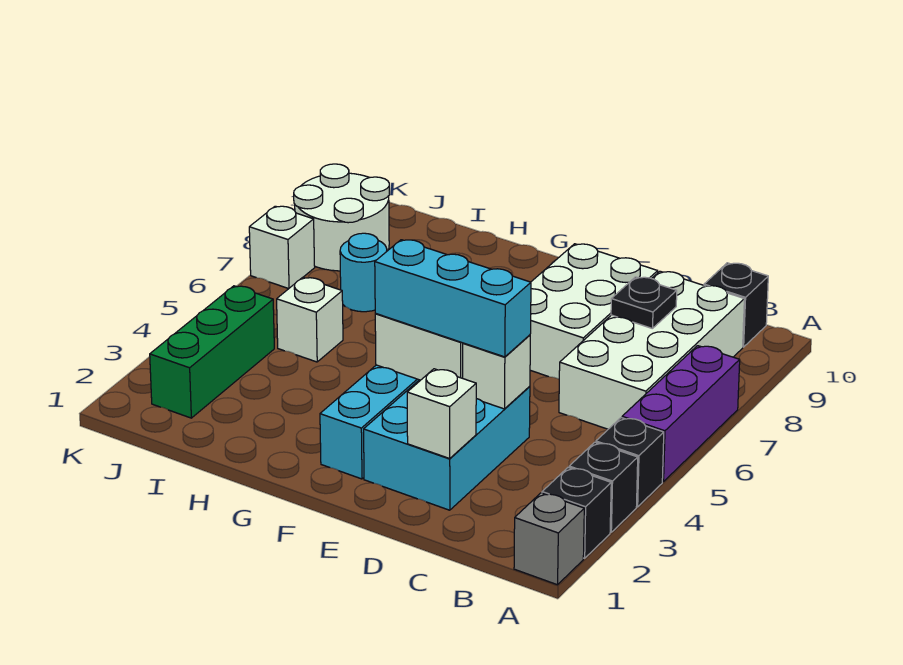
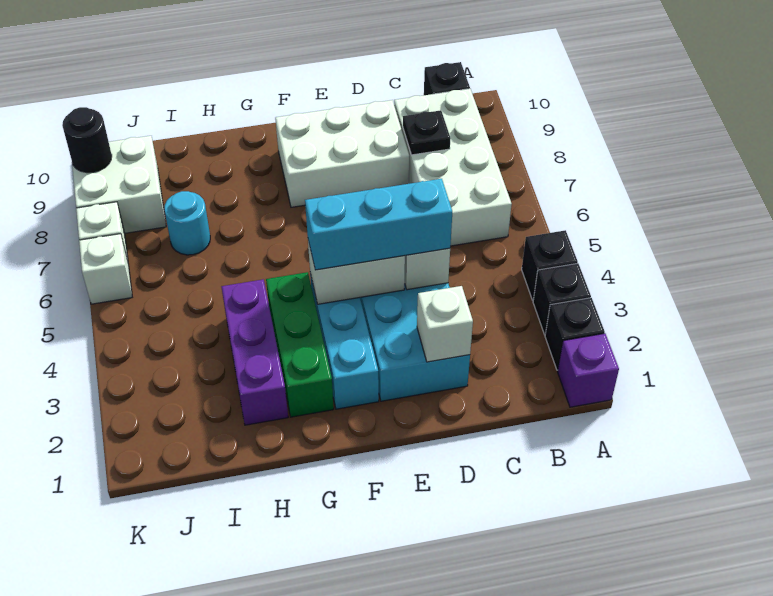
grey 1x1 brick [514,493,584,585] -> purple 1x1 brick [558,333,619,407]
purple 1x3 brick [622,346,740,482] -> purple 1x3 brick moved to [221,279,288,425]
white 2x3 brick [530,244,658,379] -> white 2x3 brick turned to [275,100,409,207]
white 1x1 brick [277,277,343,362] -> white 1x1 brick moved to [79,234,132,304]
green 1x3 brick [150,286,274,418] -> green 1x3 brick moved to [266,272,334,417]
white 2x2 round brick [294,164,389,271] -> white 2x2 brick [72,136,166,233]
none -> black 1x1 round brick [62,107,112,173]

